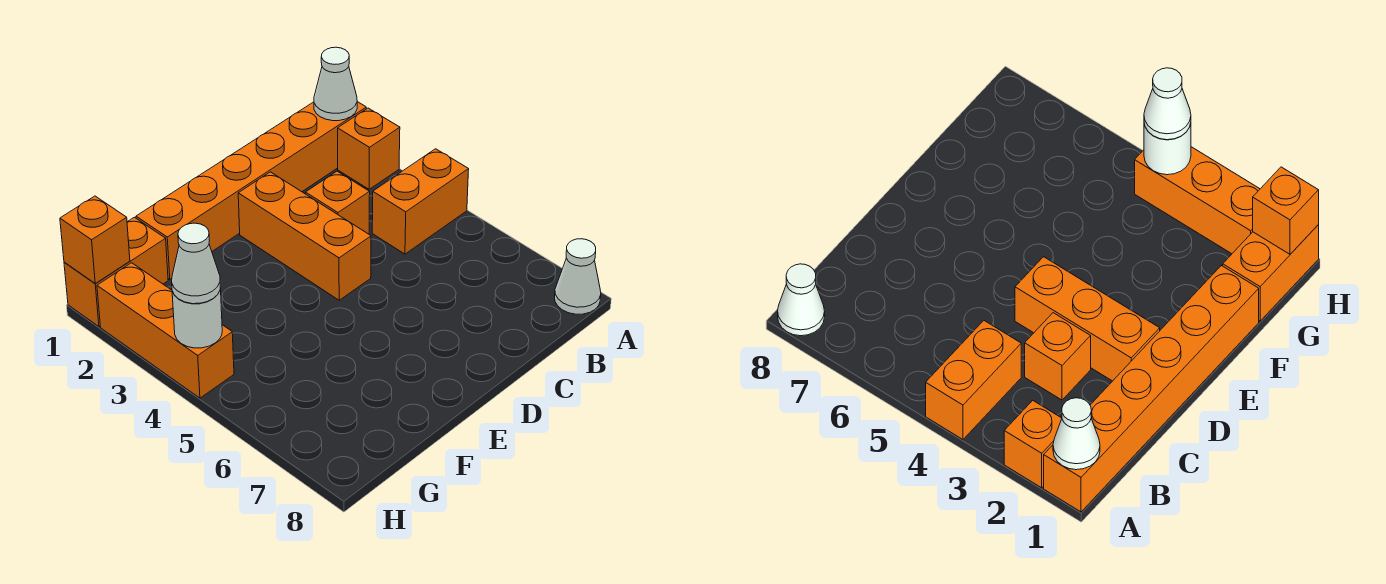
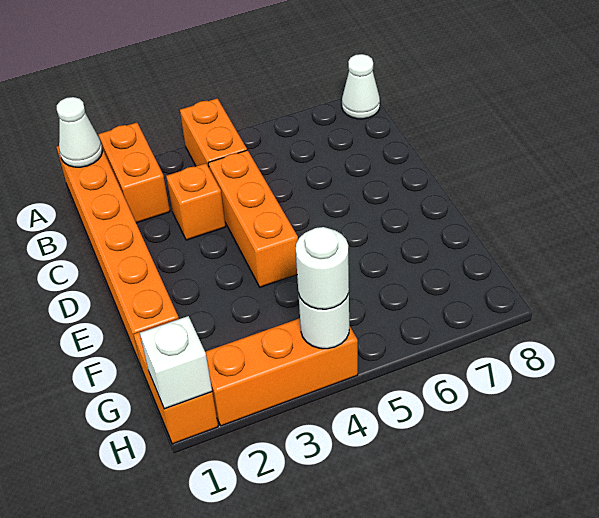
orange 1x1 brick [338,108,400,189] -> orange 1x2 brick [98,123,170,223]
orange 1x3 brick [238,172,371,300] -> orange 1x3 brick turned to [208,150,298,287]
orange 1x1 brick [60,196,130,283] -> white 1x1 brick [140,316,212,409]
white 1x1 cone [172,223,220,304] -> white 1x1 round brick [296,227,349,309]

